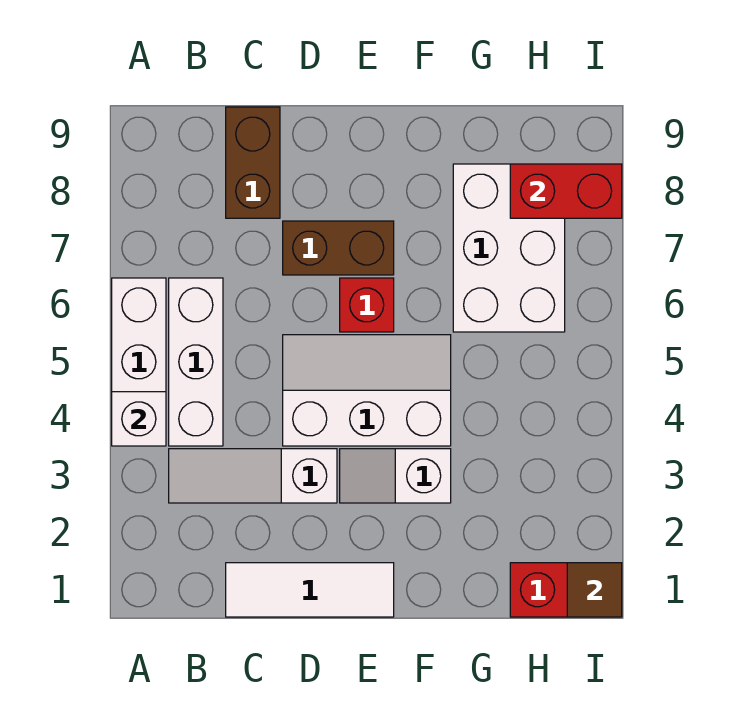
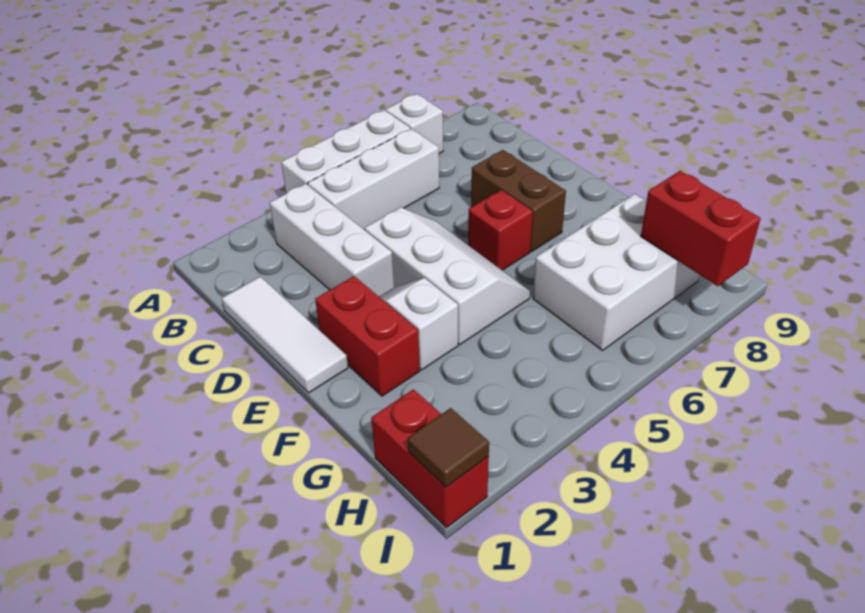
white 1x1 brick [112,392,166,446] -> white 1x1 brick moved to [386,94,443,154]
white 1x3 slope [169,449,337,503] -> white 1x3 brick [270,184,394,297]
brown 1x2 brick [226,107,280,218] -> none
none -> red 1x2 brick [315,276,420,396]

